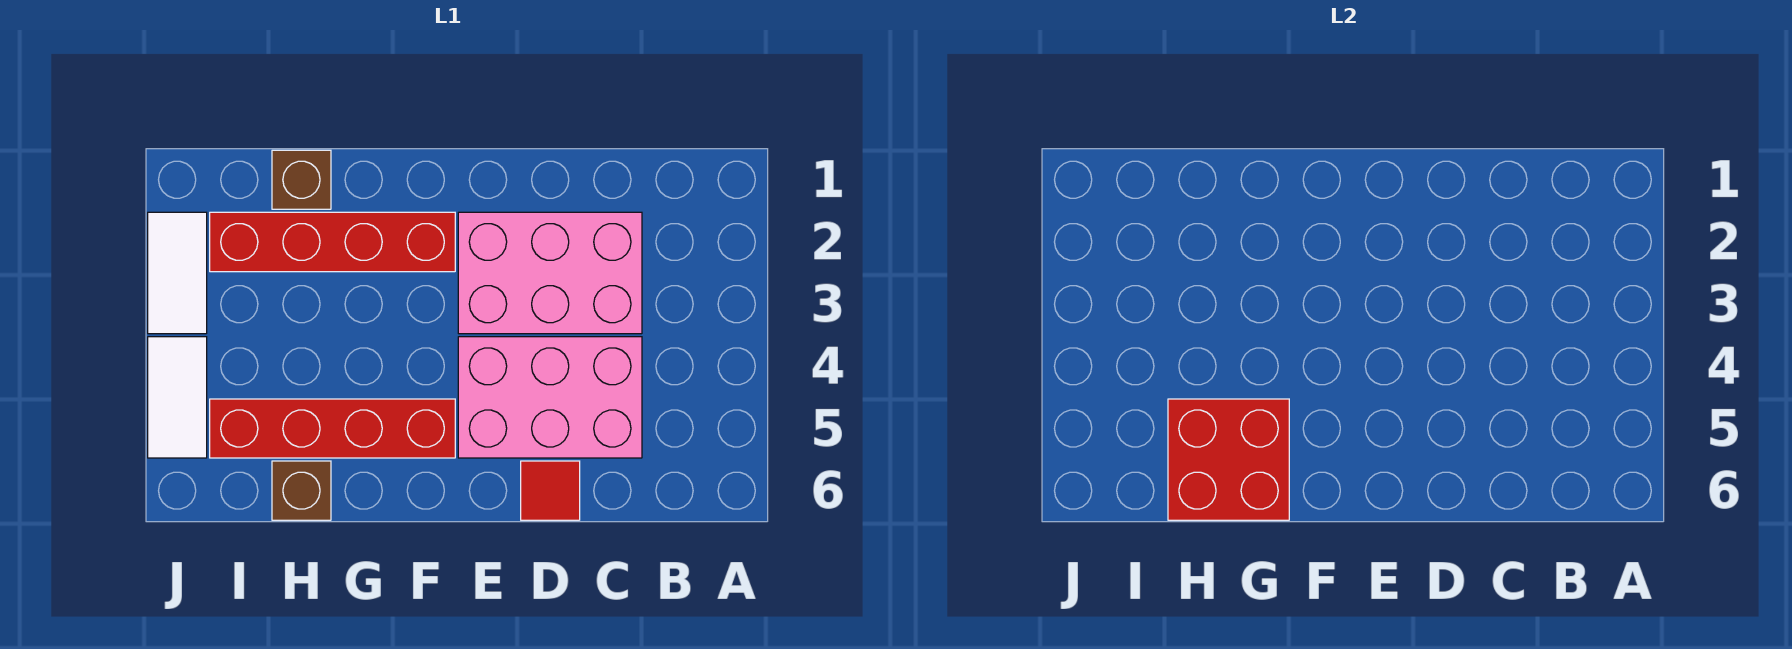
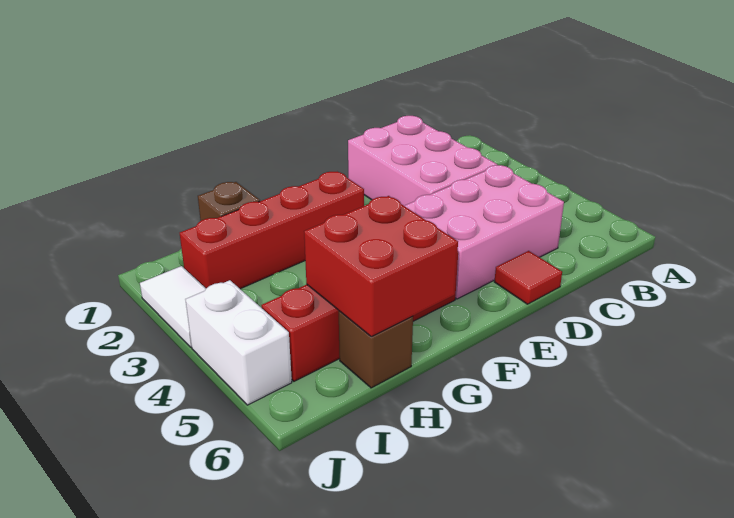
pink 2x3 brick [458,212,642,334] -> pink 2x3 brick turned to [348,116,497,206]
white 1x2 tile [148,337,207,458] -> white 1x2 brick [185,280,292,405]

